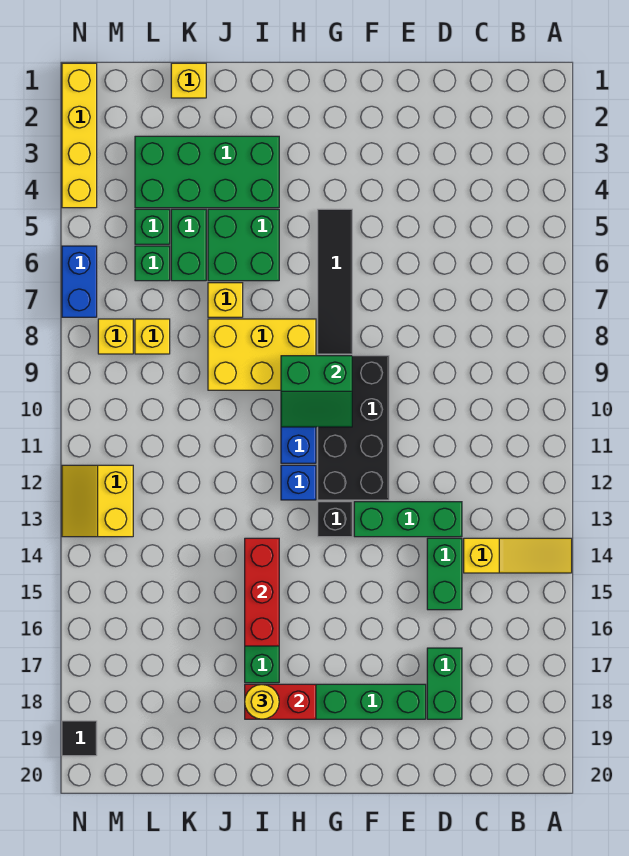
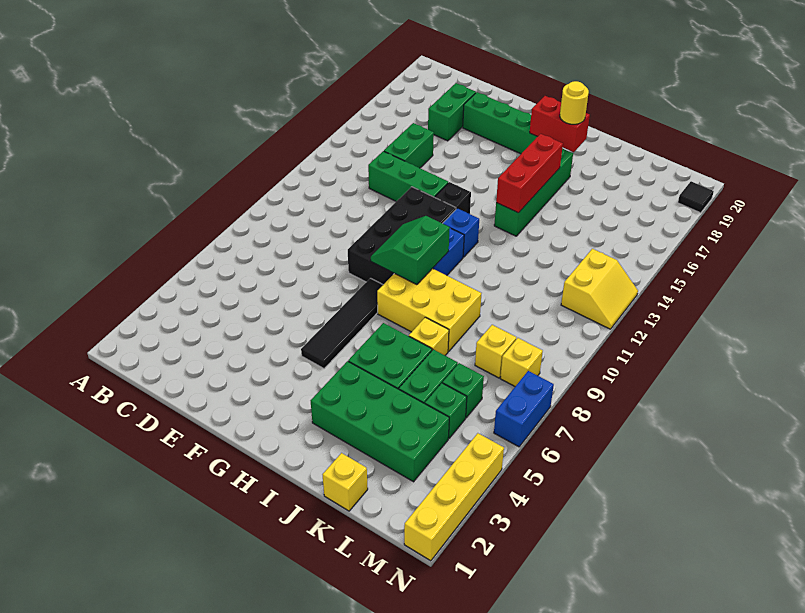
yellow 1x3 slope [464,538,572,573] -> none
green 2x2 slope [281,356,352,427] -> green 2x2 slope turned to [371,216,450,285]

